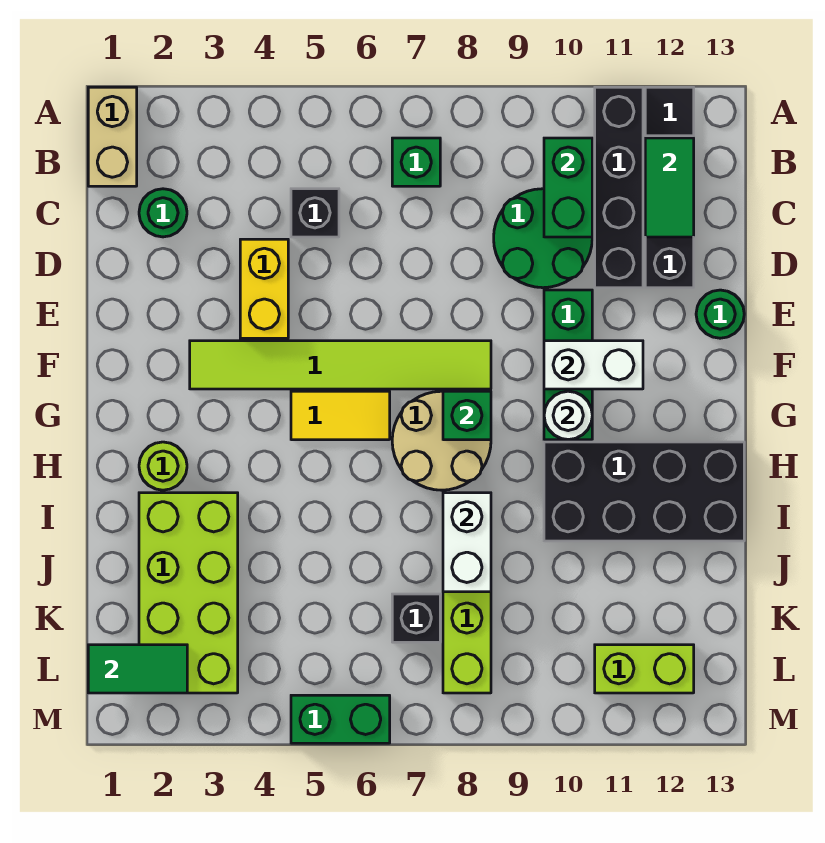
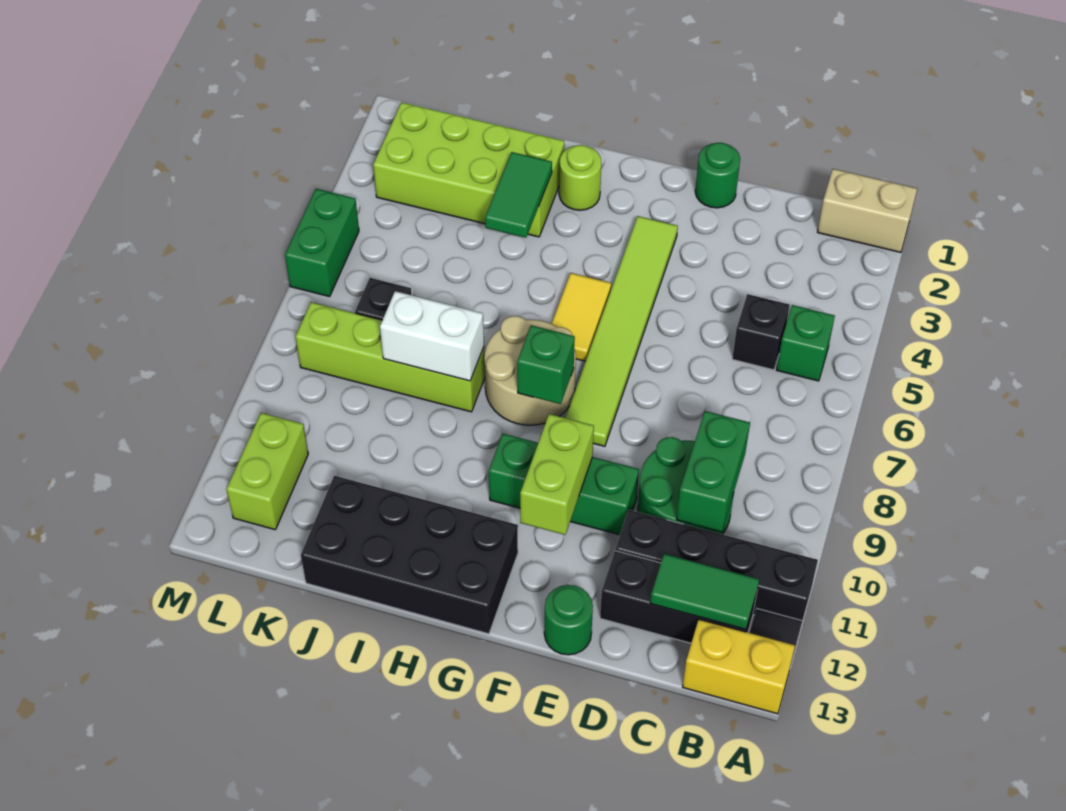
green 1x1 brick [392,138,440,186] -> green 1x1 brick moved to [777,305,835,381]
green 1x2 brick [544,138,592,237] -> green 1x2 brick turned to [676,411,750,532]
green 1x1 round brick [139,189,187,237] -> green 1x1 round brick moved to [695,143,740,208]
yellow 1x2 brick [240,239,288,338] -> yellow 1x2 brick moved to [683,619,795,714]
white 1x2 brick [544,341,643,389] -> lime 1x2 brick [520,414,594,535]
white 1x1 round brick [544,391,592,440] -> none
black 2x4 brick [544,442,744,541] -> black 2x4 brick turned to [301,476,518,634]
green 1x2 tile [88,645,187,693] -> green 1x2 tile moved to [485,152,552,238]

